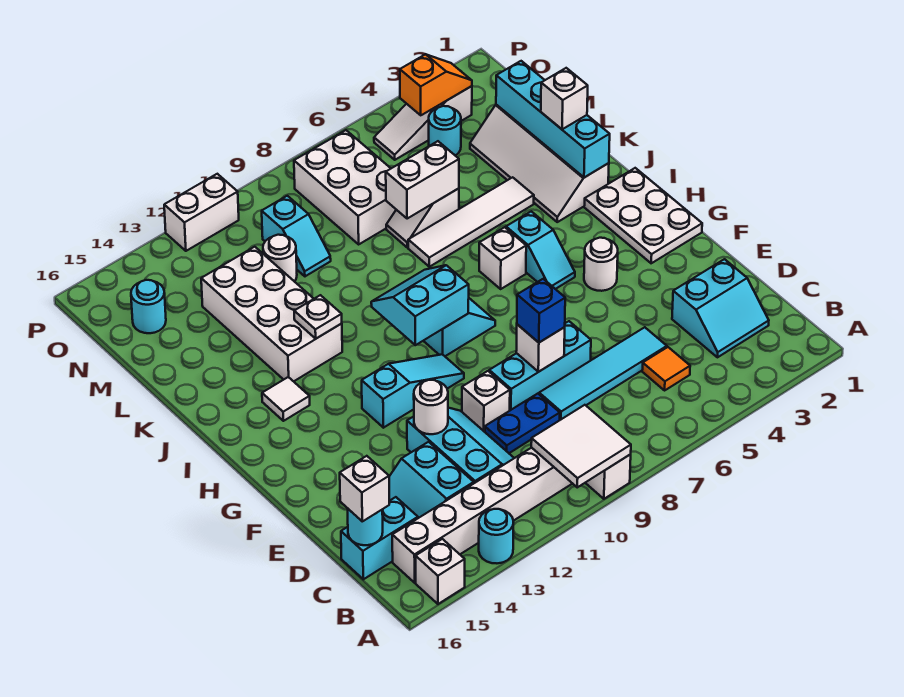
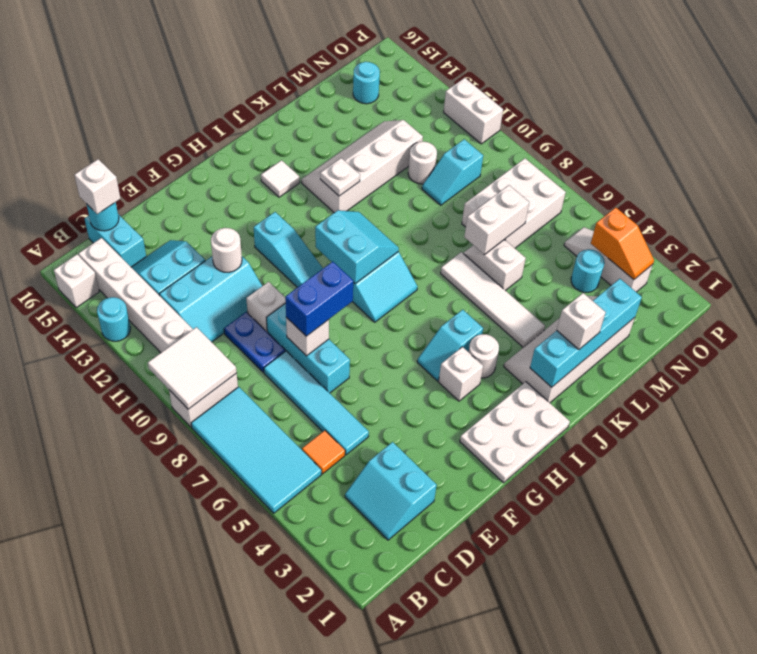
none -> cyan 2x4 tile [191,387,321,513]
blue 1x1 brick [517,279,565,342] -> blue 1x2 brick [285,262,353,336]
white 1x1 round brick [584,238,618,291] -> white 1x1 round brick moved to [469,334,499,378]
white 1x1 brick [479,227,526,289] -> white 1x1 brick moved to [439,347,483,401]
white 2x4 brick [201,247,342,381] -> white 2x4 slope [301,120,423,213]
white 1x2 brick [386,141,459,219] -> white 1x2 brick turned to [464,185,529,254]

